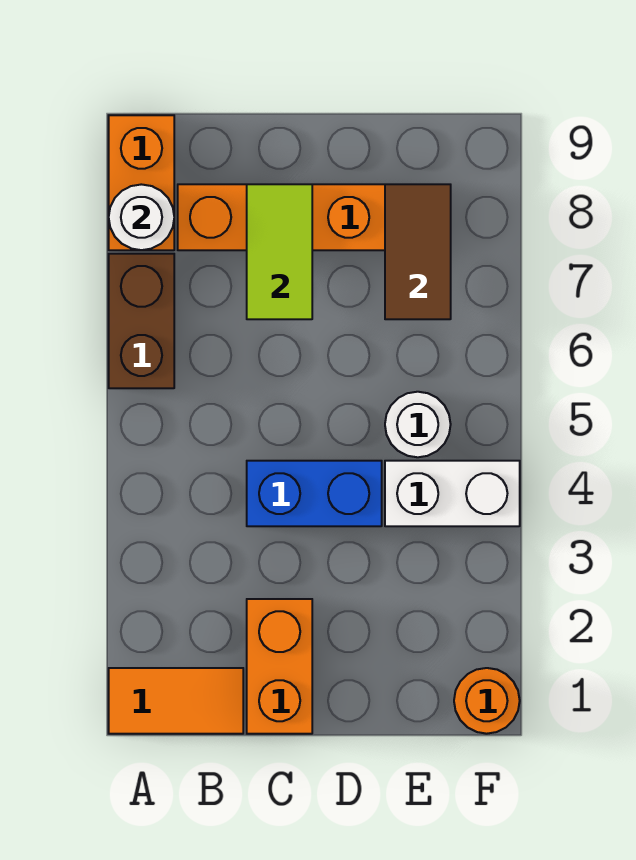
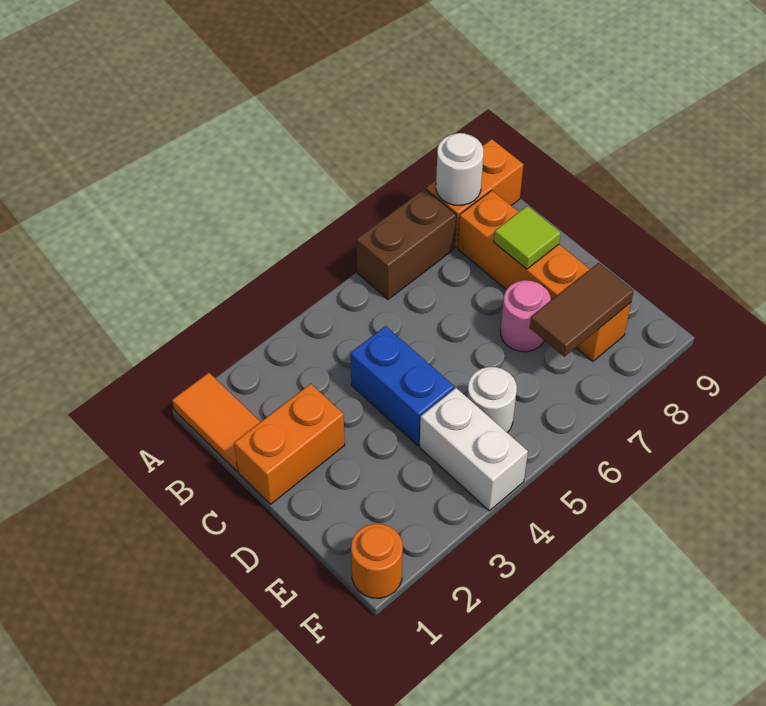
lime 1x2 tile [247,184,312,319] -> lime 1x1 tile [494,206,561,269]
none -> pink 1x1 round brick [501,280,551,352]

